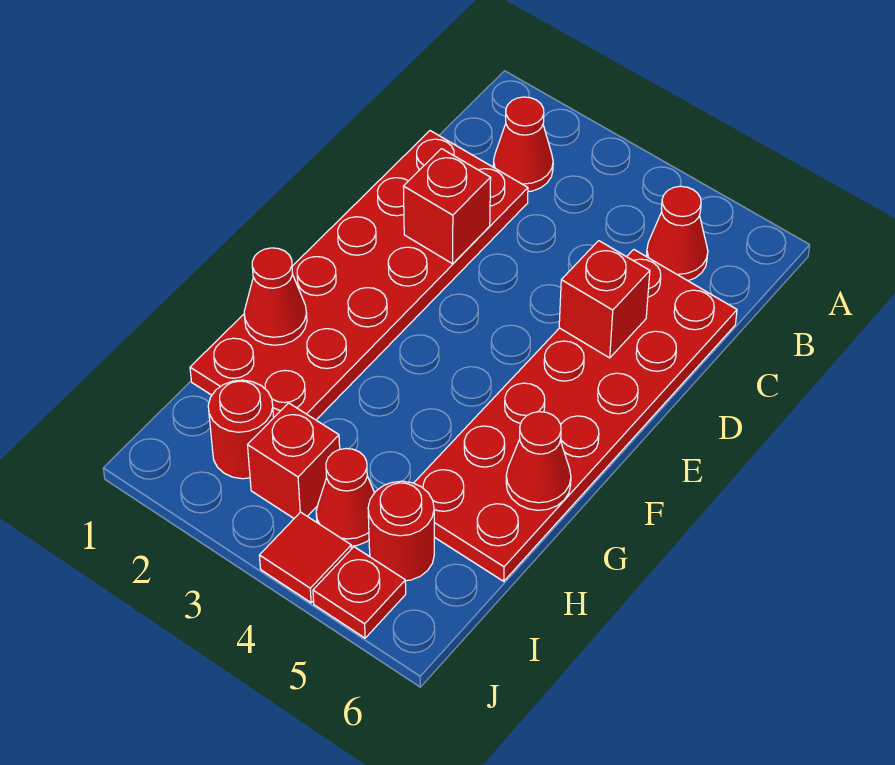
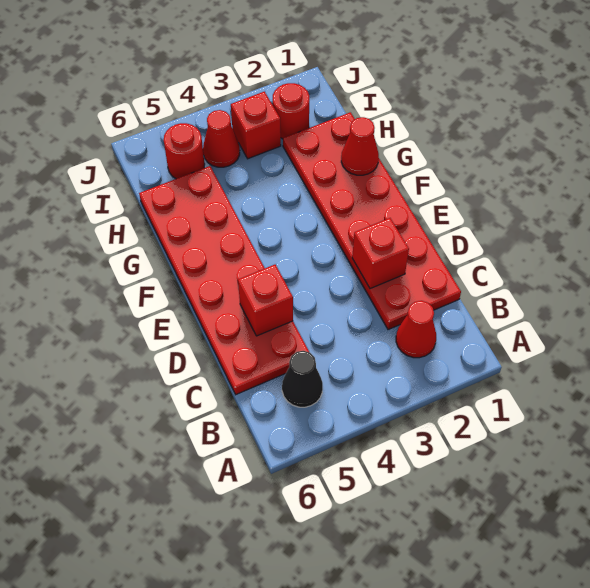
red 1x1 cone [646,186,708,281] -> black 1x1 cone [282,351,323,407]
red 1x1 cone [506,412,571,510] -> none
red 1x1 tile [259,512,351,603] -> none
red 1x1 plate [313,547,406,638] -> none

